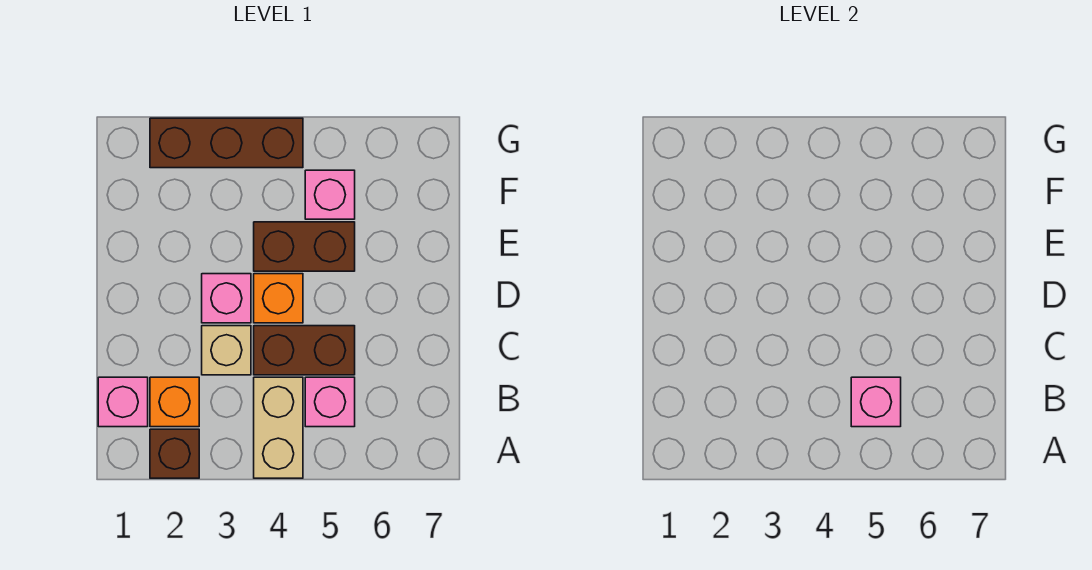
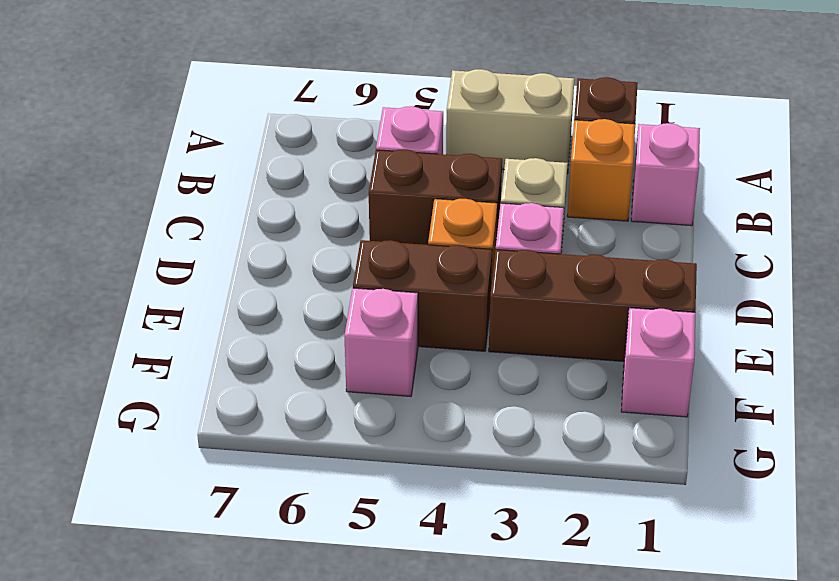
tan 1x2 brick [254,377,303,478] -> tan 1x2 brick turned to [446,69,574,174]
pink 1x1 brick [851,377,901,427] -> pink 1x1 brick moved to [621,308,696,417]
brown 1x3 brick [150,118,303,168] -> brown 1x3 brick moved to [489,250,697,362]

